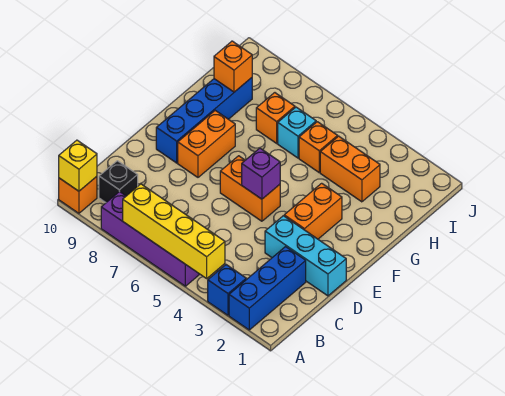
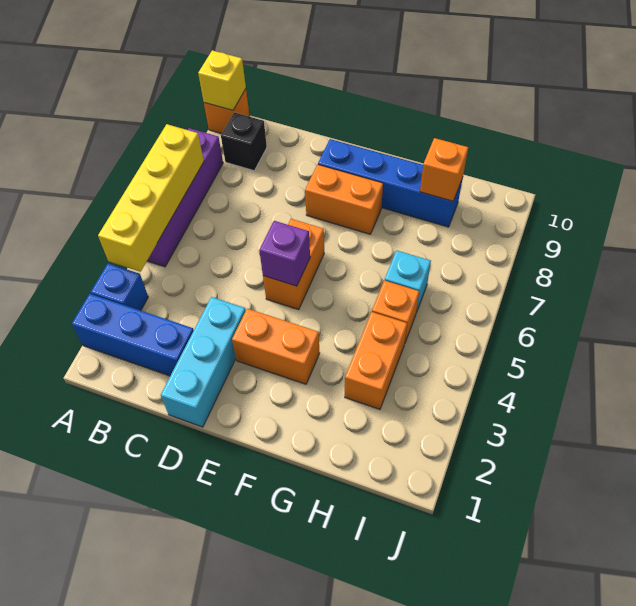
orange 1x1 brick [256,93,295,143] -> none

